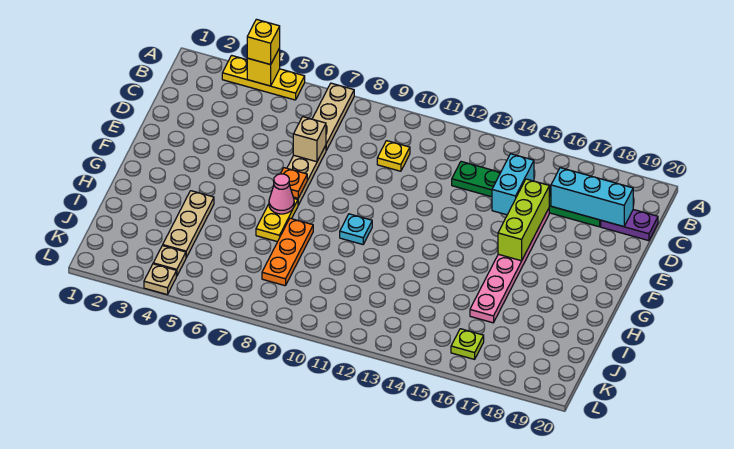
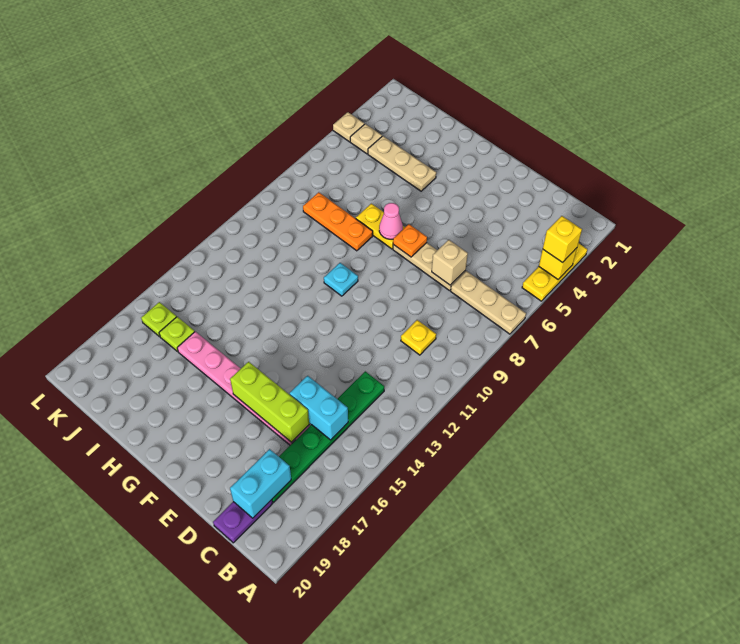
cyan 1x3 brick [551,168,633,227] -> cyan 1x2 brick [230,449,291,518]
none -> lime 1x1 plate [159,317,195,351]

